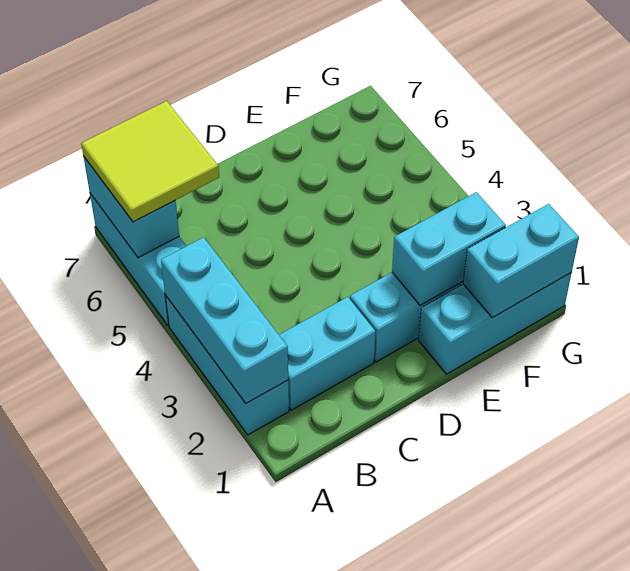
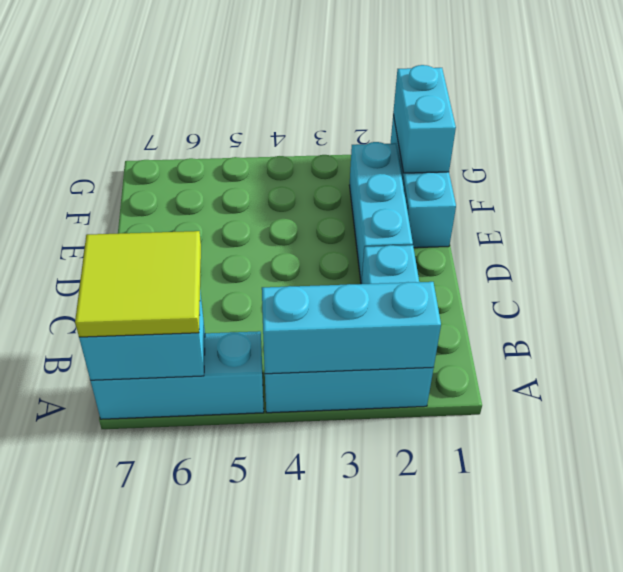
cyan 1x2 brick [392,192,506,305] -> none

